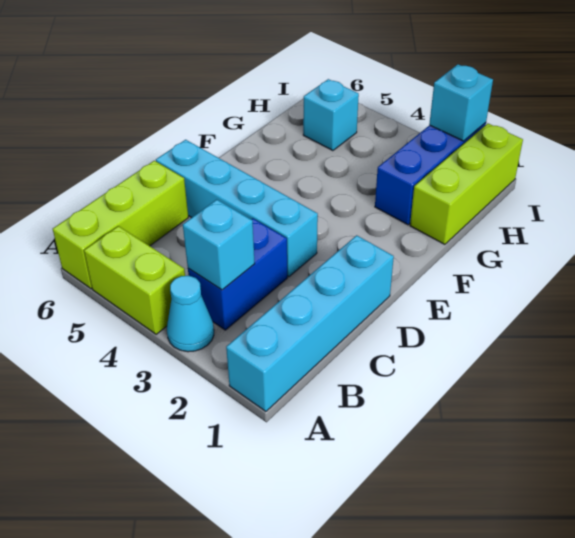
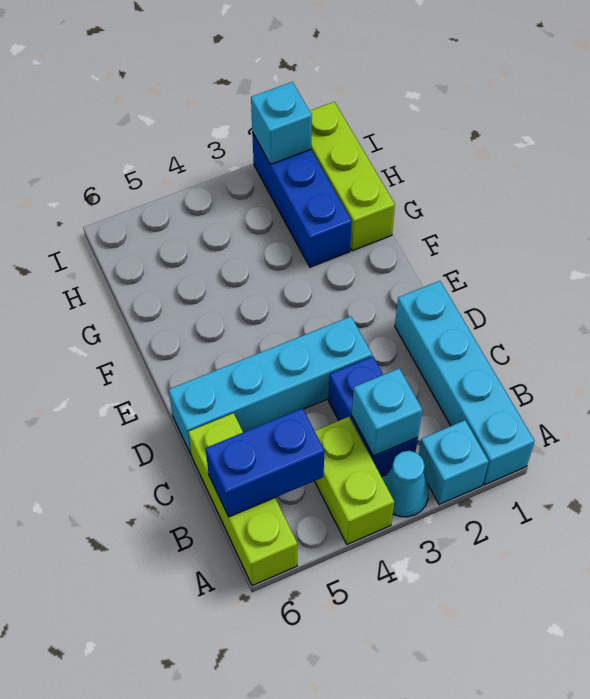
lime 1x2 brick [84,226,185,334] -> lime 1x2 brick turned to [315,417,394,544]
none -> blue 1x2 brick [205,408,325,517]
cyan 1x1 brick [303,79,359,151] -> cyan 1x1 brick moved to [419,420,489,504]

